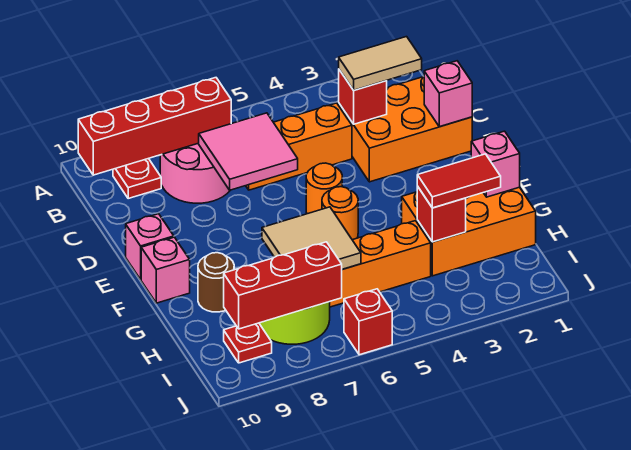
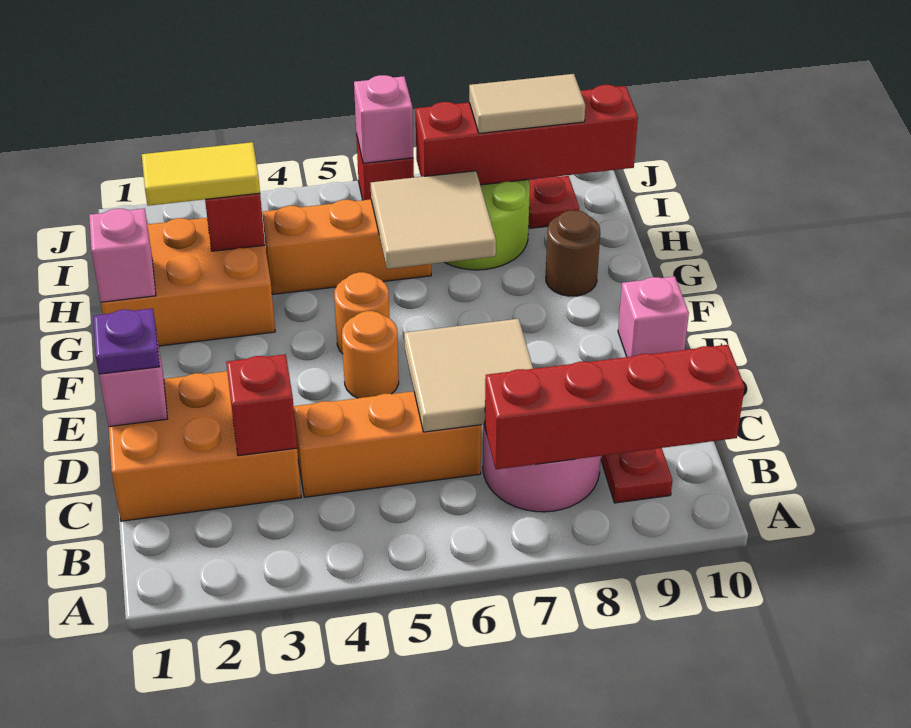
tan 1x2 tile [339,37,422,90] -> tan 1x2 tile moved to [469,74,585,133]
pink 2x2 tile [199,113,298,190] -> tan 2x2 tile [404,319,533,432]
none -> purple 1x1 plate [93,308,160,374]
pink 1x1 brick [141,237,190,303] -> pink 1x1 brick moved to [354,75,413,163]
red 1x2 tile [417,154,501,208] -> yellow 1x2 tile [142,142,260,206]
red 1x3 brick [224,242,342,329] -> red 1x4 brick [416,85,638,185]

